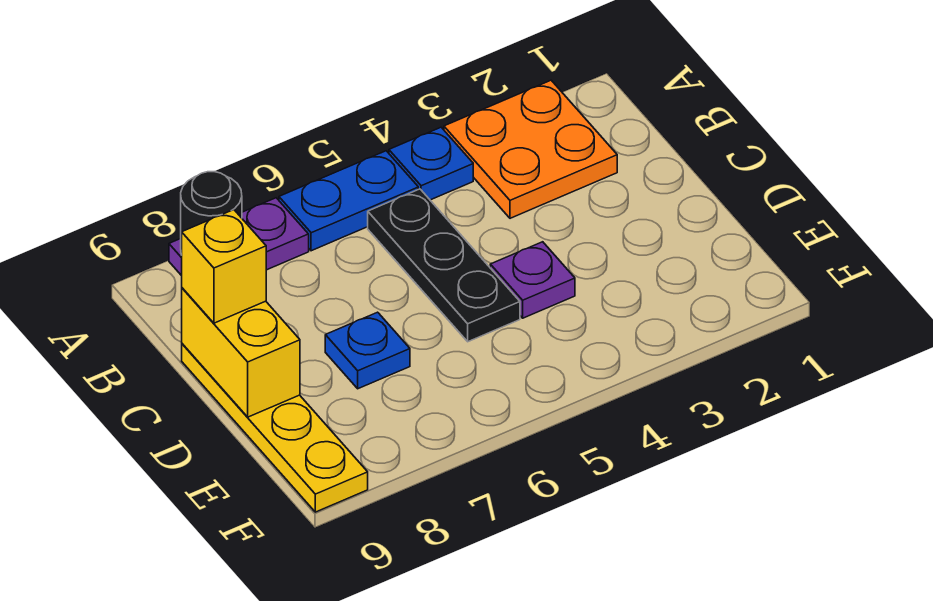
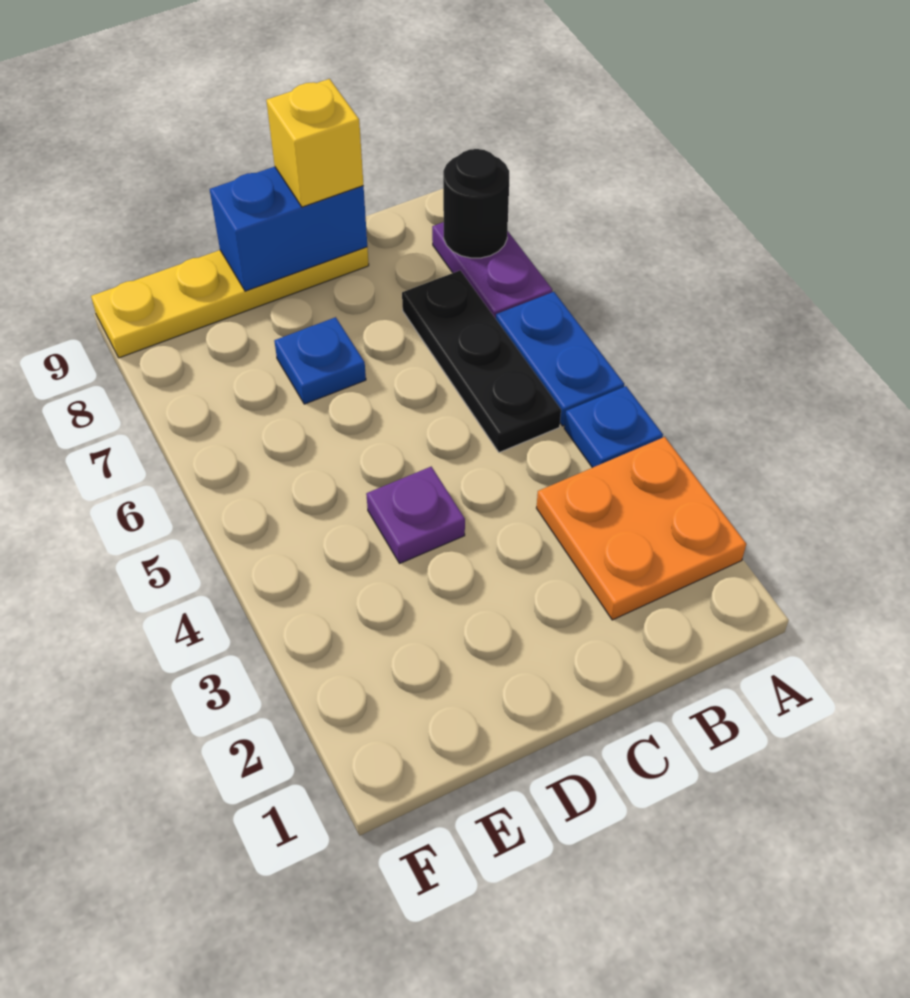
black 1x3 plate [368,189,520,342] -> black 1x3 plate turned to [402,270,561,452]
yellow 1x2 brick [182,288,300,417] -> blue 1x2 brick [210,167,367,291]

